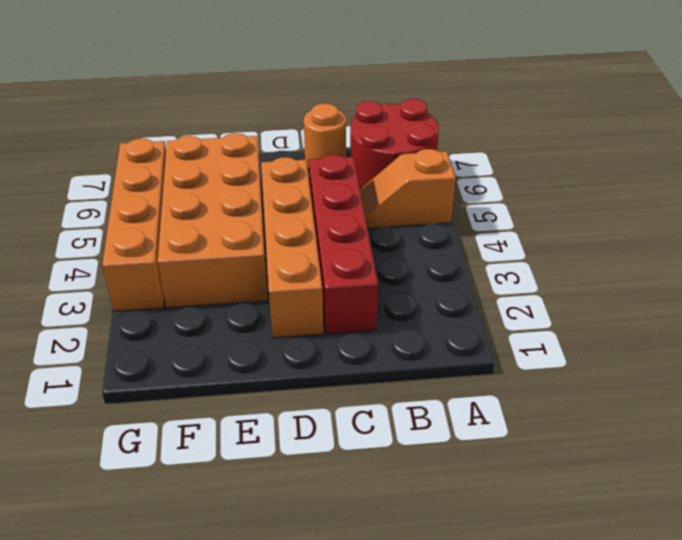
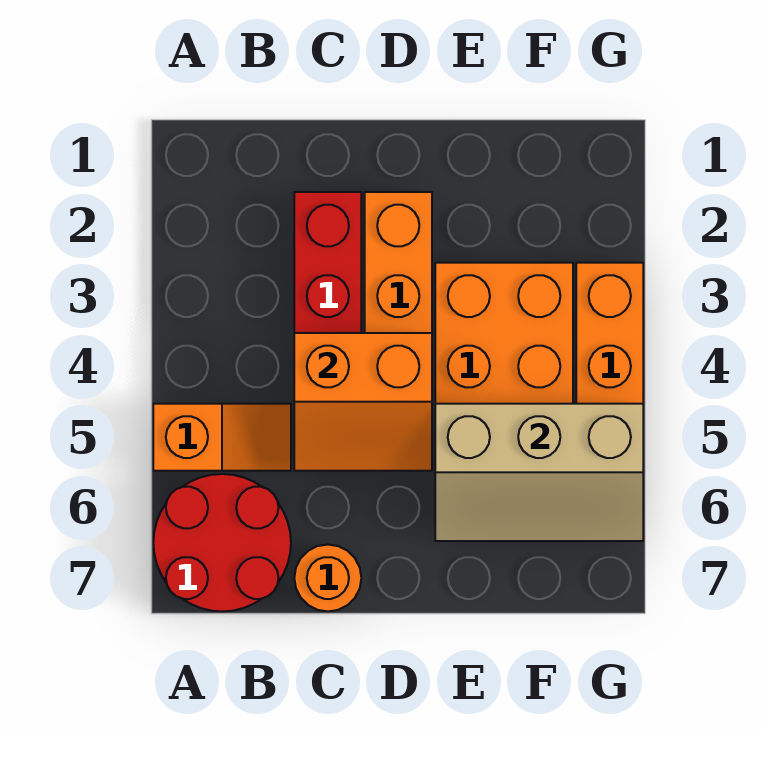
none -> orange 2x2 slope [294,333,432,471]
none -> tan 2x3 slope [435,404,643,541]

